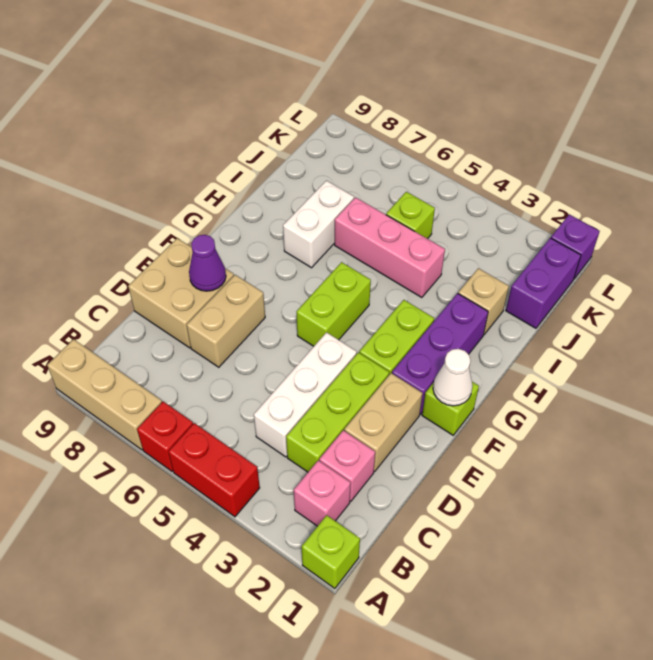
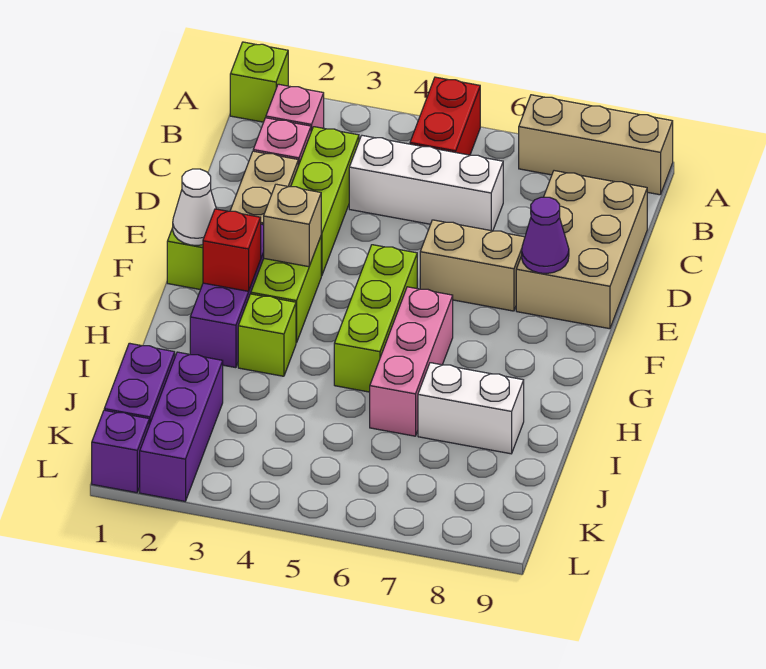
red 1x2 brick [168,423,260,517] -> red 1x2 brick turned to [410,77,480,155]
red 1x1 brick [137,402,193,472] -> red 1x1 brick moved to [203,209,261,291]
white 1x3 brick [254,332,357,457] -> white 1x3 brick turned to [349,135,503,231]
tan 1x2 brick [187,275,265,367] -> tan 1x2 brick turned to [420,220,525,311]
tan 2x2 brick [128,238,234,348] -> tan 2x3 brick [516,171,647,329]
lime 1x2 brick [296,262,371,346] -> lime 1x3 brick [334,245,417,392]
white 1x2 brick [283,181,354,268] -> white 1x2 brick turned to [418,363,524,454]
tan 1x1 brick [458,268,509,334] -> tan 1x1 brick moved to [264,184,321,267]
pink 1x3 brick [335,197,445,298] -> pink 1x3 brick turned to [370,287,453,436]
none -> purple 1x3 brick [140,352,223,501]
lime 1x1 brick [386,192,435,239] -> lime 1x1 brick moved to [238,294,296,376]

